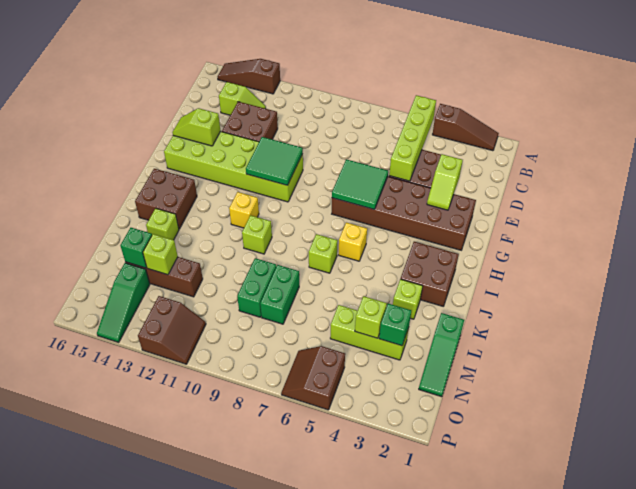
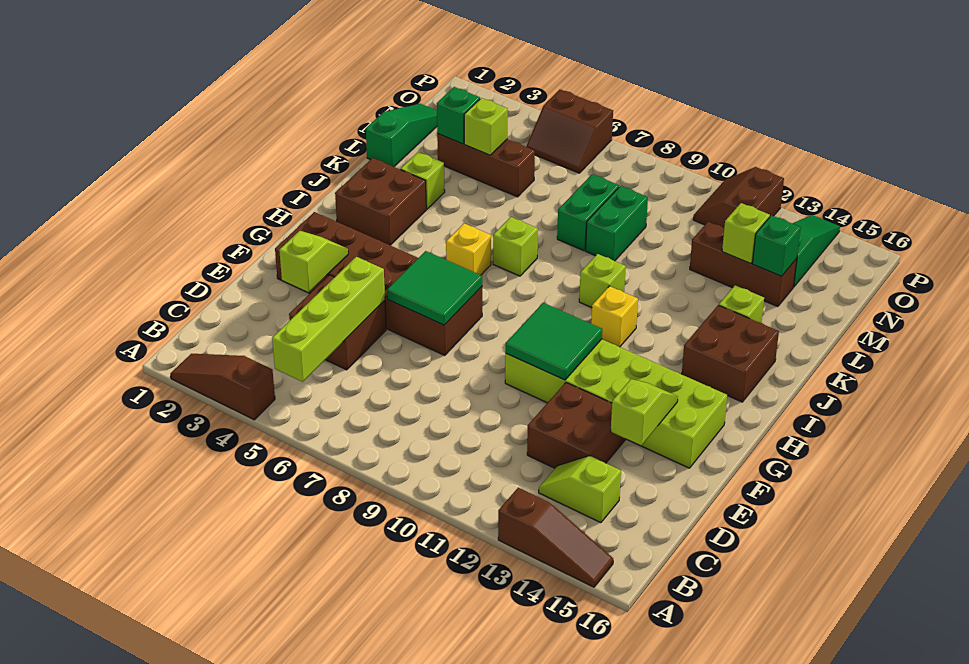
lime 1x2 slope [172,108,220,146] -> lime 1x2 slope turned to [611,379,678,446]
lime 1x3 brick [330,305,409,360] -> brown 1x3 brick [437,134,535,197]
brown 2x2 slope [281,346,345,410] -> brown 2x2 slope turned to [526,90,613,173]

